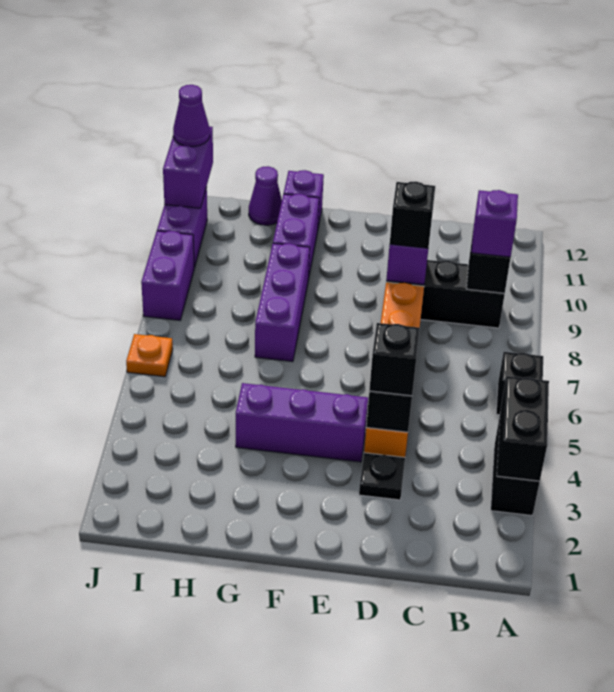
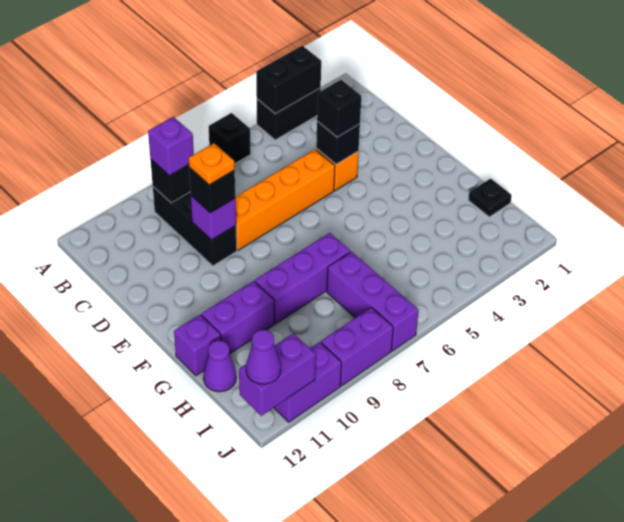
black 1x1 plate [359,453,405,500] -> black 1x1 plate moved to [468,178,512,217]
purple 1x3 brick [236,383,368,462] -> purple 1x3 brick moved to [327,252,419,351]
orange 1x1 plate [126,334,173,377] -> orange 1x1 plate moved to [189,143,235,185]

